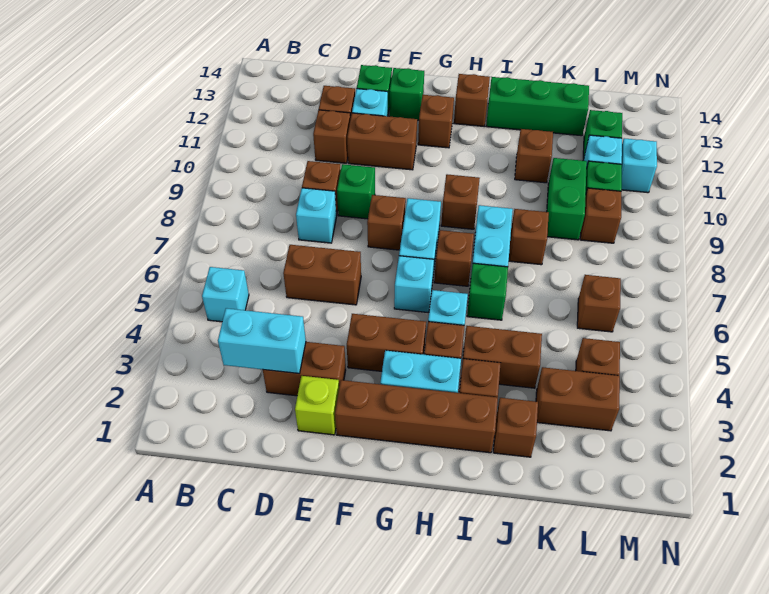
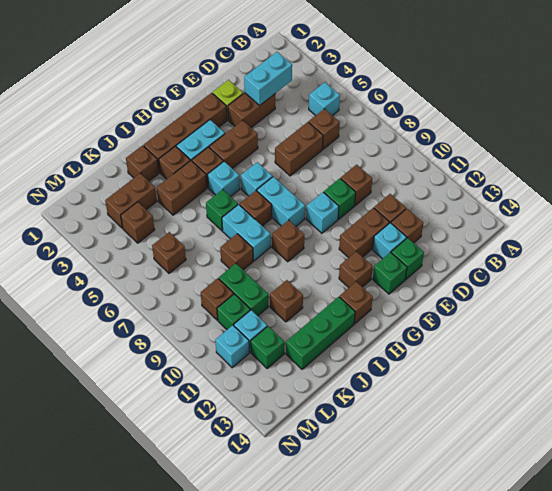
cyan 1x1 brick [296,188,337,243] -> cyan 1x1 brick moved to [306,192,339,233]
brown 1x1 brick [367,195,406,250] -> brown 1x1 brick moved to [309,109,340,149]

